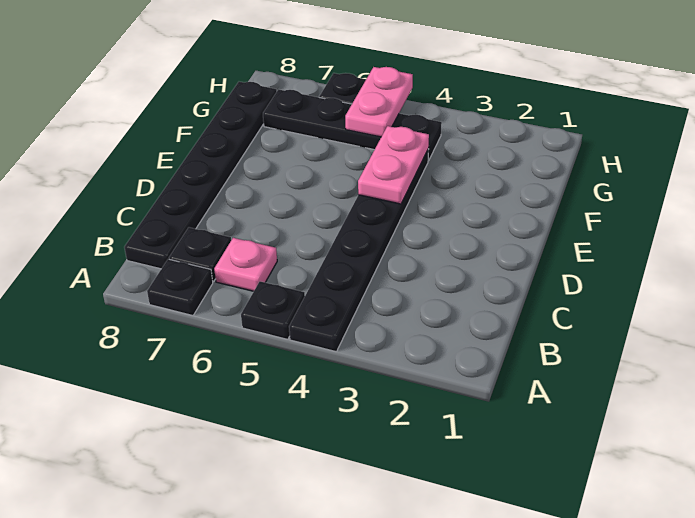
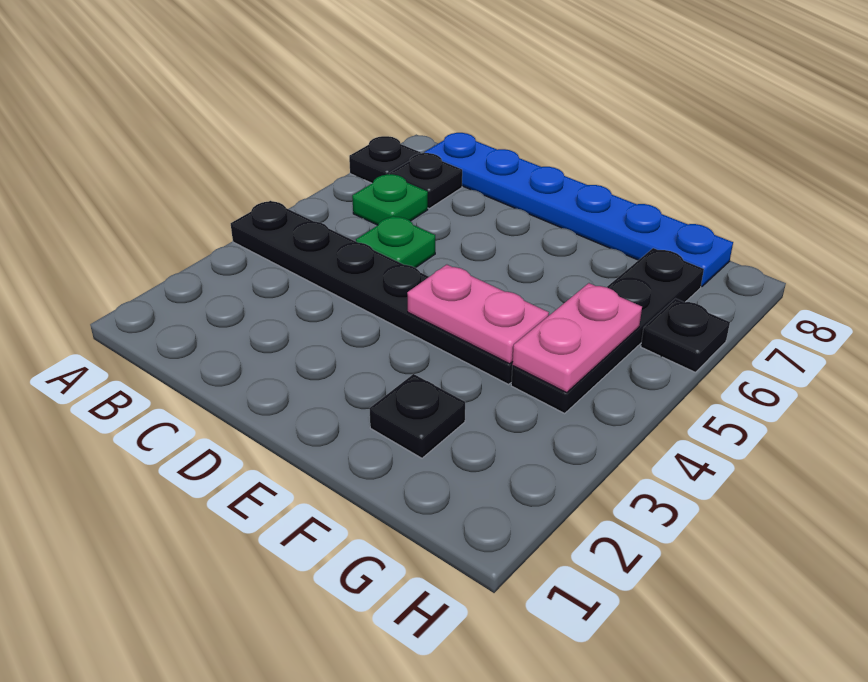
black 1x1 plate [241,281,305,339] -> black 1x1 plate moved to [369,374,465,458]
pink 1x1 plate [214,238,277,291] -> green 1x1 plate [352,174,428,225]
black 1x6 plate [124,82,277,269] -> blue 1x6 plate [424,133,733,287]
none -> green 1x1 plate [356,216,435,268]
pink 1x2 plate [345,67,413,137] -> pink 1x2 plate turned to [512,283,642,393]

